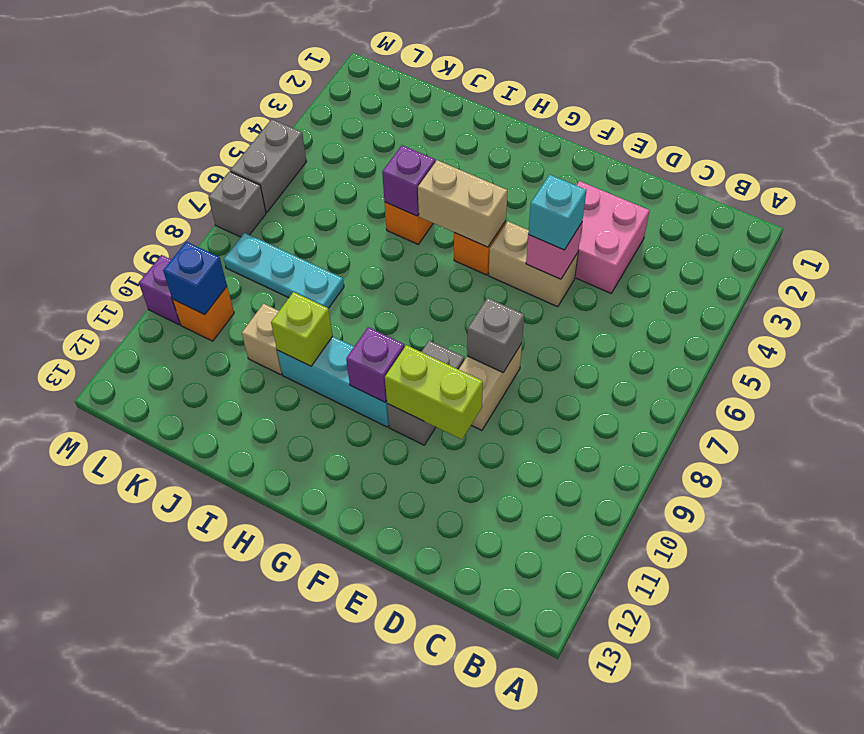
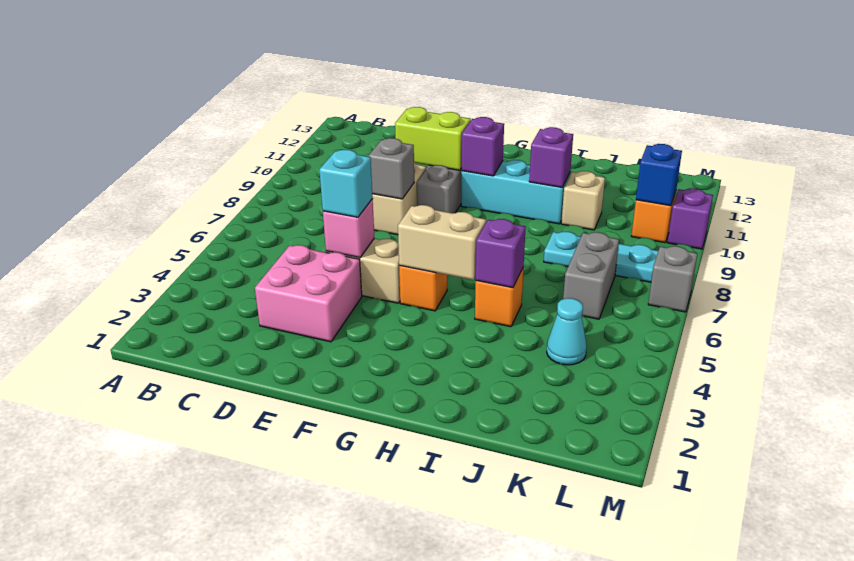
lime 1x1 brick [271,292,333,366] -> purple 1x1 brick [529,127,573,187]
none -> cyan 1x1 cone [547,298,587,365]
grey 1x2 brick [230,119,307,212] -> grey 1x2 brick moved to [563,232,619,319]

